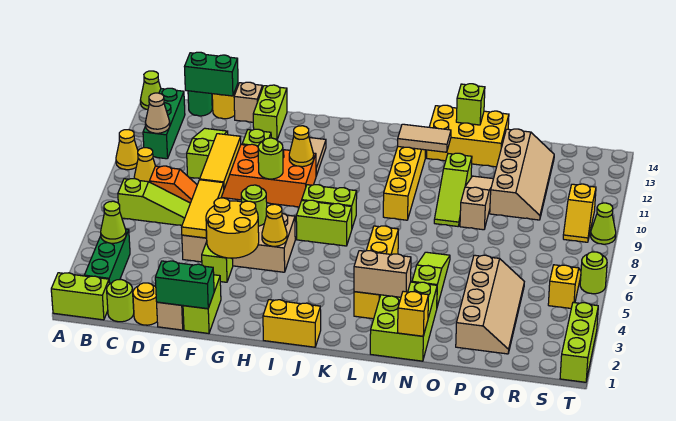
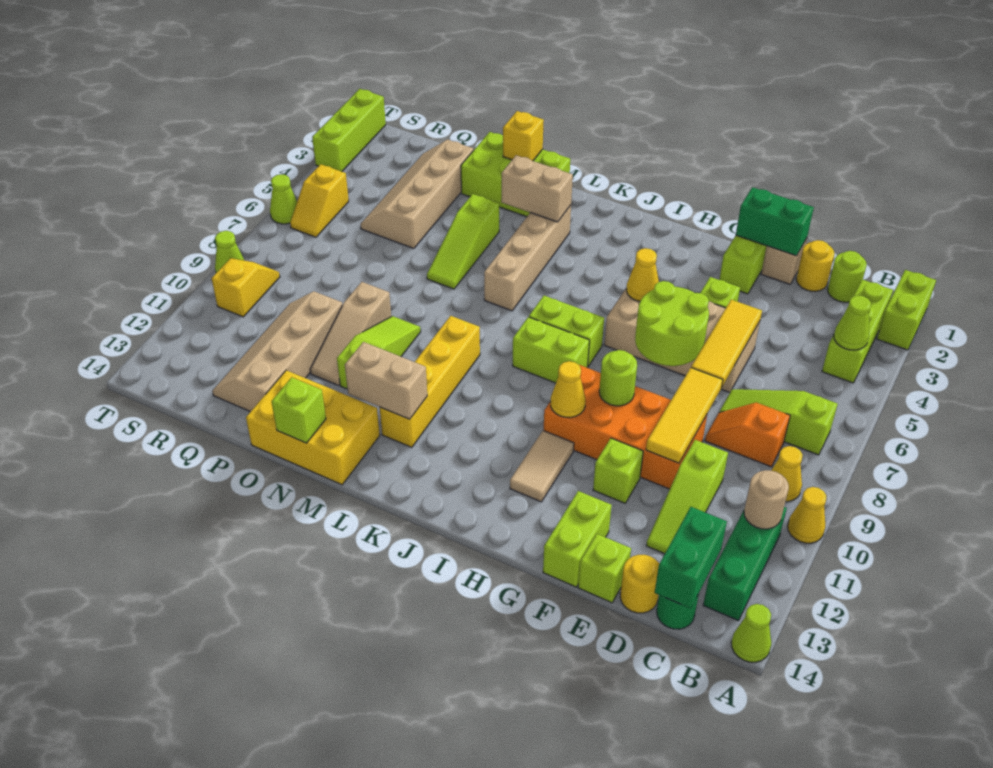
lime 1x2 brick [51,273,109,320] -> lime 1x2 brick turned to [877,270,936,350]
green 1x3 brick [84,229,130,284] -> lime 1x3 brick [822,279,893,383]
tan 1x1 cone [145,93,170,133] -> tan 1x1 round brick [744,470,789,529]
green 1x2 brick [184,52,238,96] -> green 1x2 brick turned to [655,507,727,608]
tan 1x1 brick [234,82,263,122] -> lime 1x1 brick [578,534,631,603]
yellow 2x2 round brick [206,198,259,258] -> none
lime 1x1 round brick [241,185,267,226] -> lime 2x2 round brick [635,281,709,366]
yellow 1x2 brick [263,300,321,347] -> none
yellow 1x4 brick [354,226,398,319] -> tan 1x4 brick [484,205,571,311]
tan 1x2 tile [398,124,451,152] -> tan 1x2 brick [345,342,427,419]
lime 2x3 brick [370,282,437,361] -> lime 2x3 brick turned to [461,132,570,217]
lime 1x1 round brick [580,252,607,294] -> lime 1x1 cone [270,174,297,224]

